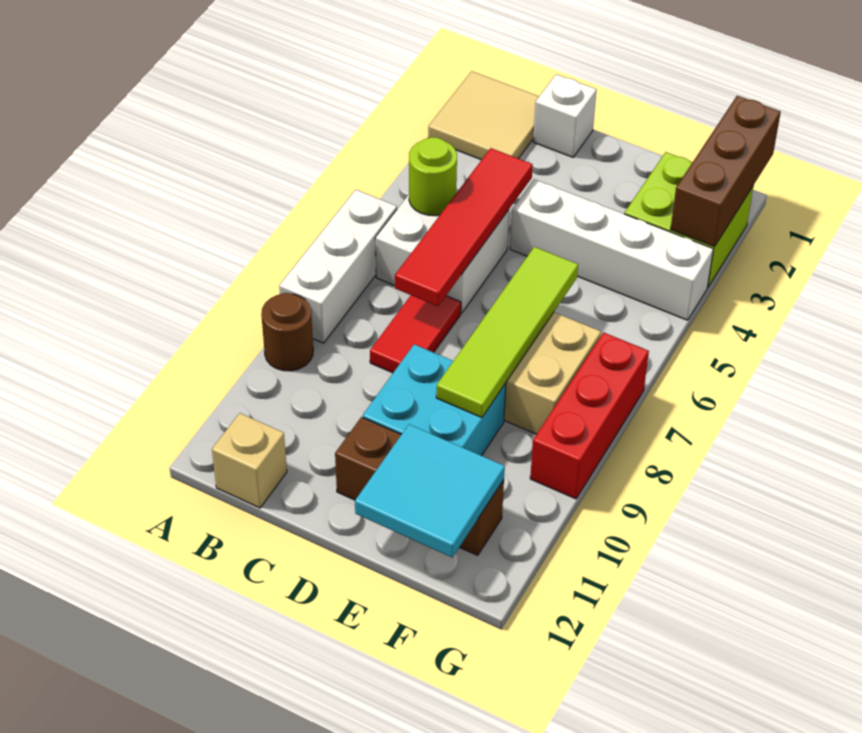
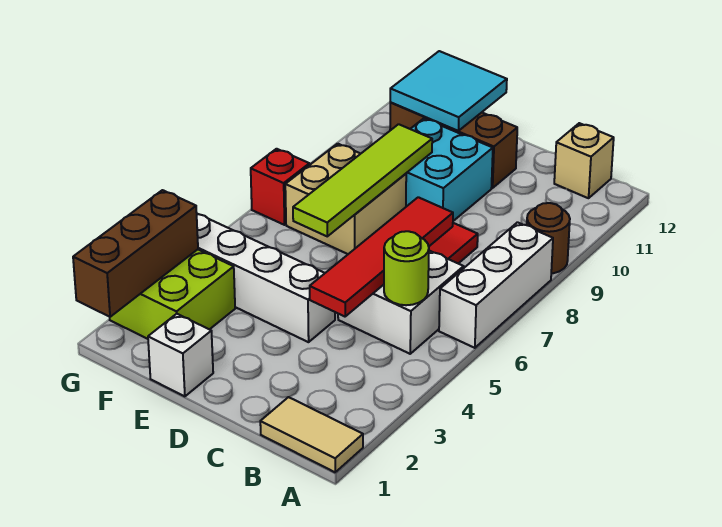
tan 2x2 tile [428,71,539,160] -> tan 1x2 tile [260,397,363,472]
white 1x1 brick [533,74,597,157] -> white 1x1 brick moved to [148,314,213,396]
red 1x3 brick [530,332,649,499] -> red 1x1 brick [251,149,309,225]

